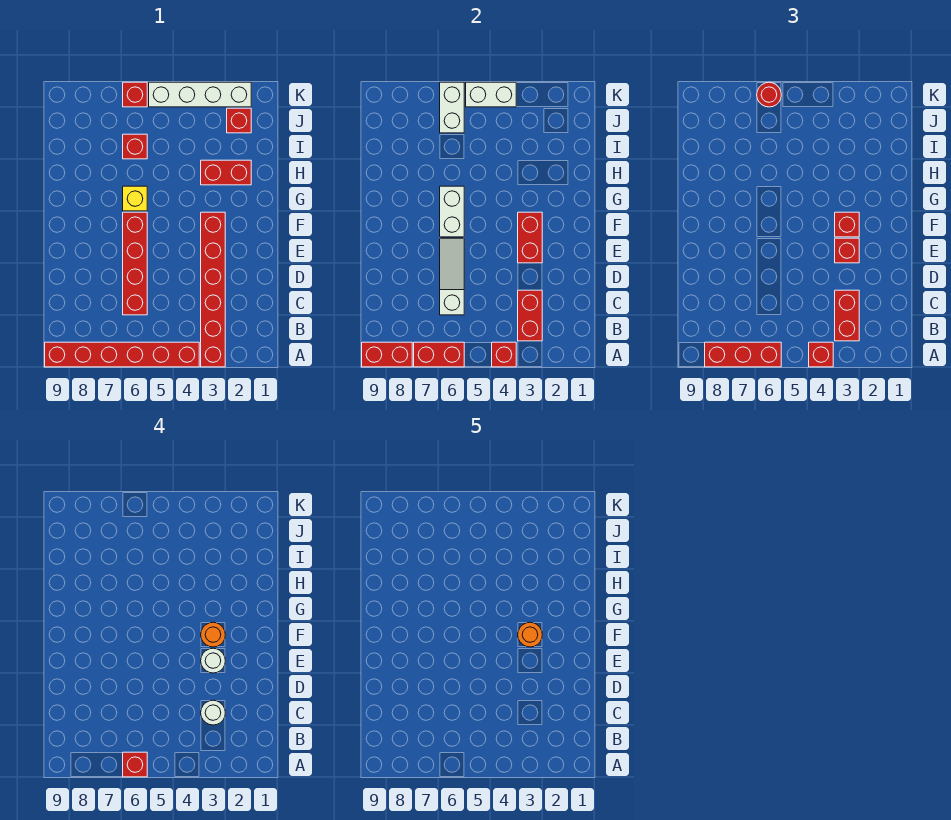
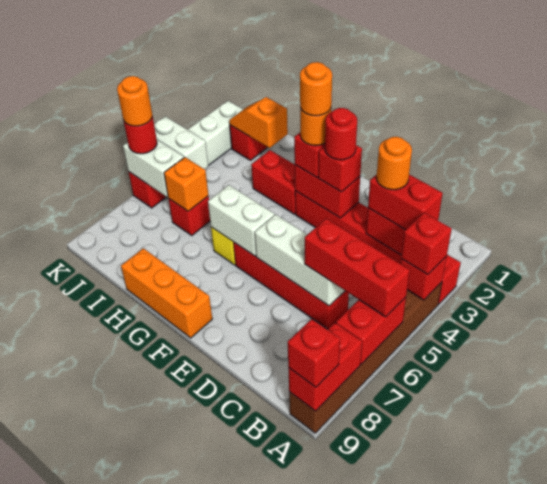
red 1x6 brick [45,342,199,367] -> brown 1x6 brick [289,282,442,433]
red 1x3 brick [705,342,781,367] -> red 1x3 brick turned to [305,219,410,317]
red 1x1 brick [123,752,147,777] -> red 1x1 brick moved to [288,319,340,387]
white 1x1 round brick [201,700,225,725] -> orange 1x1 round brick [376,137,412,190]
white 1x3 slope [440,238,464,315] -> white 1x3 brick [255,214,345,306]
white 1x1 round brick [201,648,225,673] -> red 1x1 round brick [325,108,357,160]
none -> orange 1x3 brick [121,248,212,338]
red 1x2 brick [201,160,251,185] -> red 1x2 brick turned to [251,150,295,214]
none -> orange 1x2 slope [229,97,288,148]
none -> orange 1x1 brick [164,157,209,211]
white 1x2 brick [466,82,516,107] -> white 1x2 brick turned to [154,116,208,169]
none -> orange 1x1 round brick [117,76,152,126]

